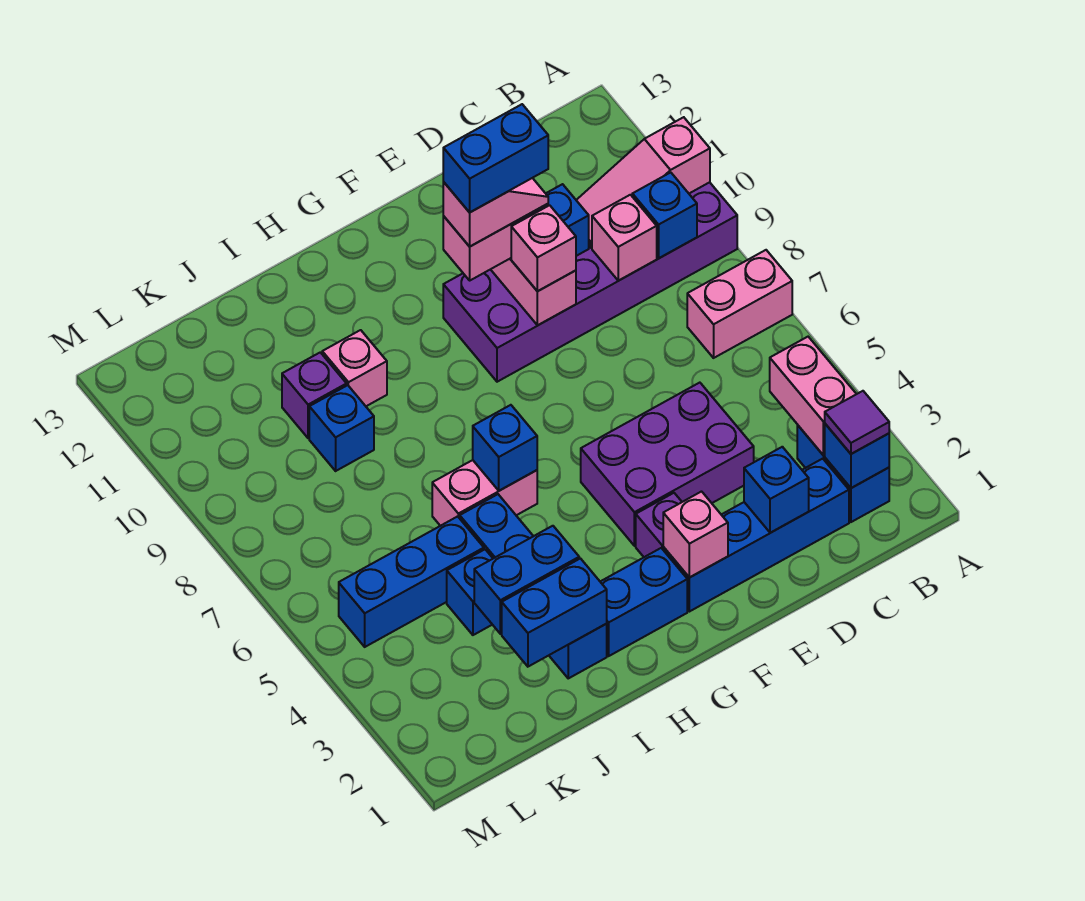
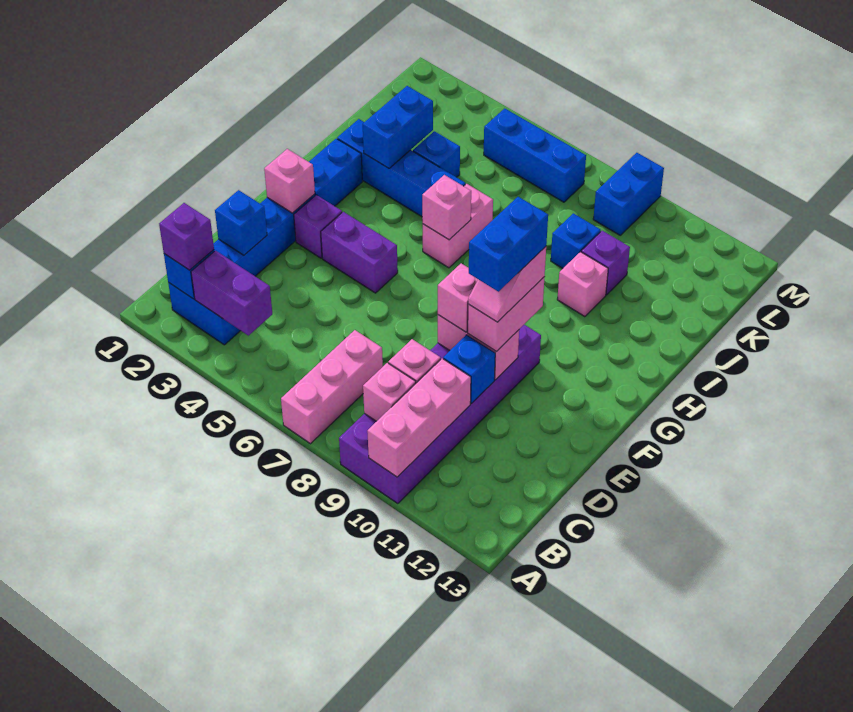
pink 1x2 brick [687,250,792,358] -> pink 1x3 brick [281,330,383,444]
pink 1x3 slope [576,117,710,248] -> pink 1x3 brick [367,359,471,477]
purple 1x1 tile [825,391,889,454] -> purple 1x1 brick [159,203,214,270]
pink 1x2 brick [770,337,856,455] -> purple 1x2 brick [191,251,272,336]
blue 1x1 brick [632,172,697,258] -> pink 1x1 brick [363,363,416,421]
purple 2x3 brick [581,383,754,546] -> purple 1x2 brick [321,212,398,293]
blue 1x1 brick [473,405,537,491] -> pink 1x1 brick [422,175,471,240]
blue 1x2 brick [502,559,607,667] -> blue 1x2 brick moved to [593,153,664,235]
blue 1x3 brick [339,516,484,647] -> blue 1x3 brick turned to [484,108,586,202]

